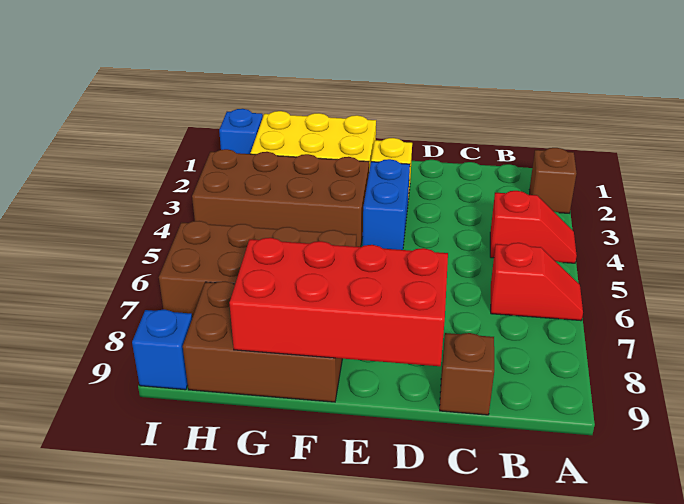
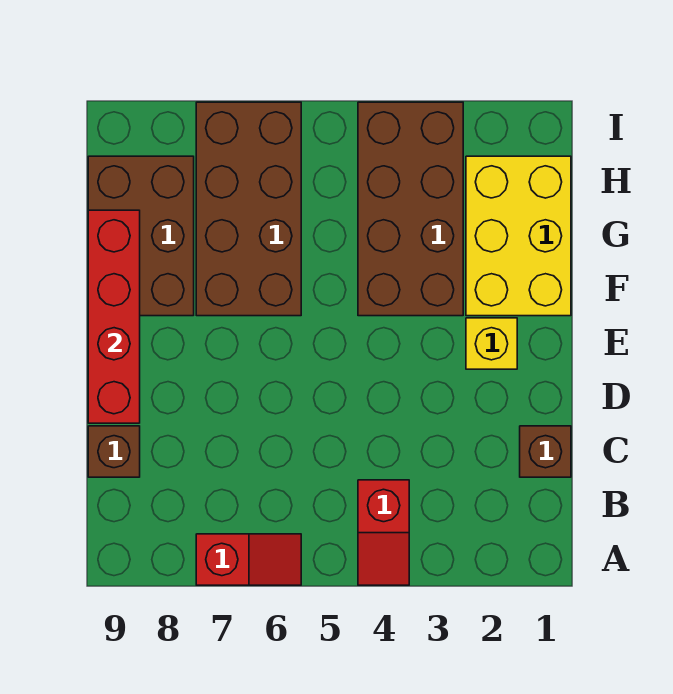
brown 1x1 brick [530,148,576,213] -> brown 1x1 brick moved to [520,426,571,477]
red 1x2 slope [491,243,583,321] -> red 1x2 slope turned to [196,534,301,585]
red 2x4 brick [229,238,448,366] -> red 1x4 brick [88,210,140,423]
blue 1x2 brick [363,159,410,250] -> none
blue 1x1 brick [219,109,263,154] -> none
blue 1x1 brick [132,310,192,390] -> none

